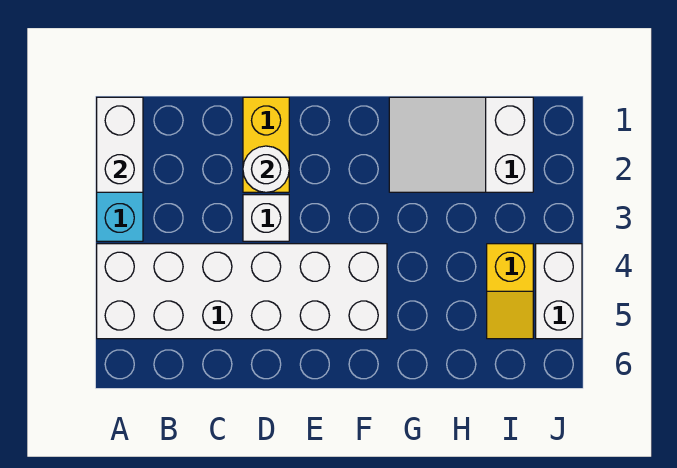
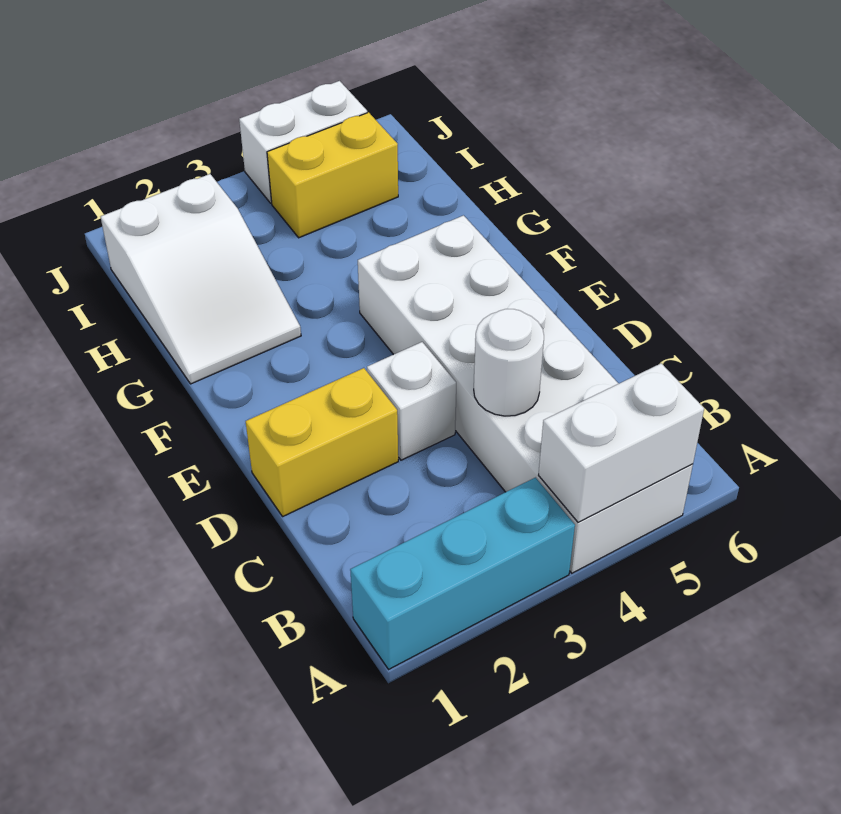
white 1x2 brick [97,97,143,192] -> white 1x2 brick moved to [539,363,704,522]
white 1x1 round brick [243,146,289,192] -> white 1x1 round brick moved to [474,309,544,416]
yellow 1x2 slope [487,244,533,339] -> yellow 1x2 brick [267,112,398,238]

